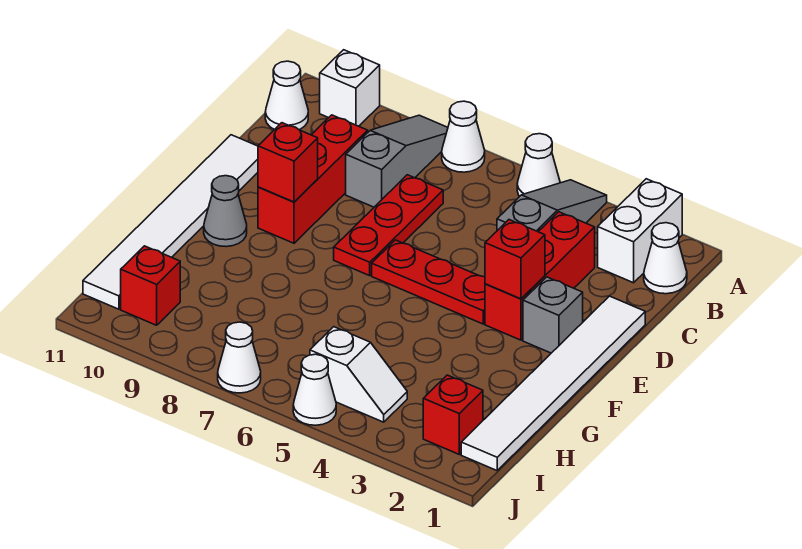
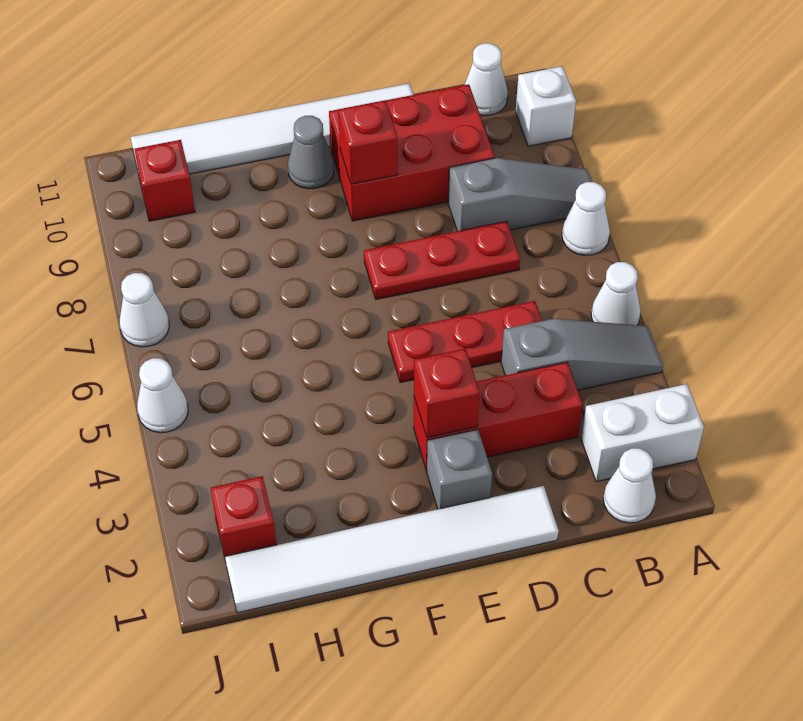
red 1x3 brick [258,115,368,243] -> red 2x3 brick [329,84,495,221]
red 1x3 plate [372,240,485,324] -> red 1x3 plate turned to [388,301,542,383]
white 1x2 slope [310,327,407,422] -> none

